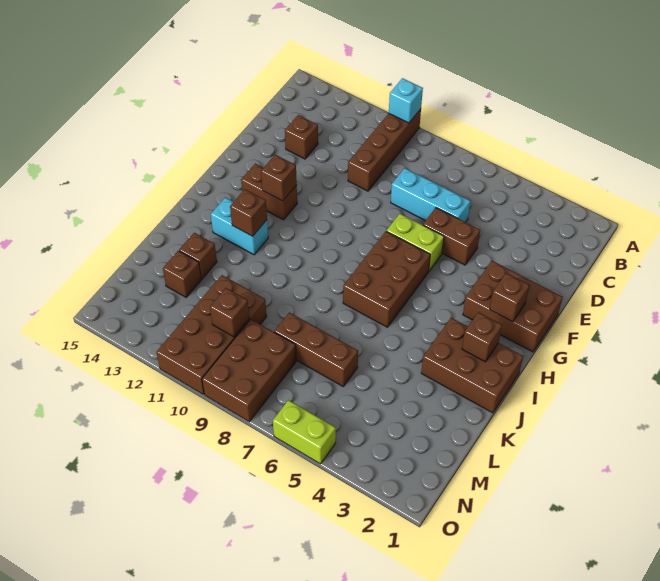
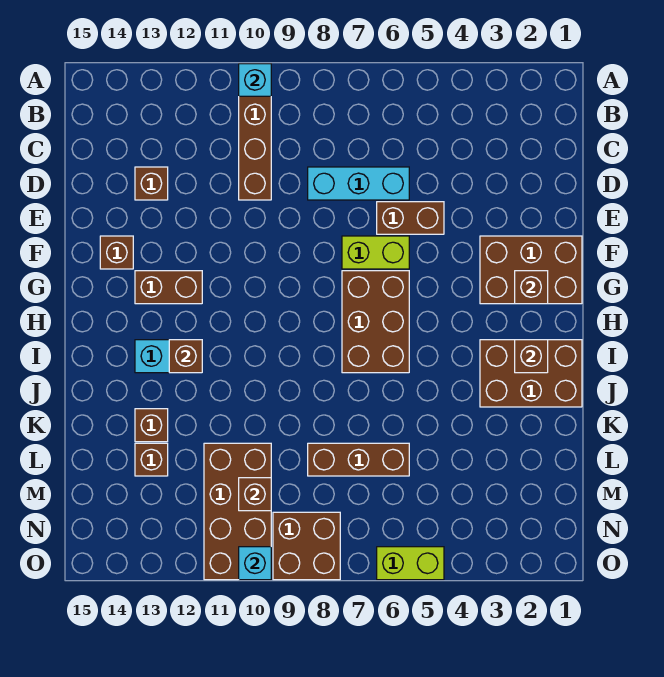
brown 1x1 brick [261,155,297,201] -> brown 1x1 brick moved to [100,236,133,269]
brown 2x3 brick [202,319,296,422] -> brown 2x2 brick [273,512,340,580]
none -> cyan 1x1 brick [239,547,271,580]

